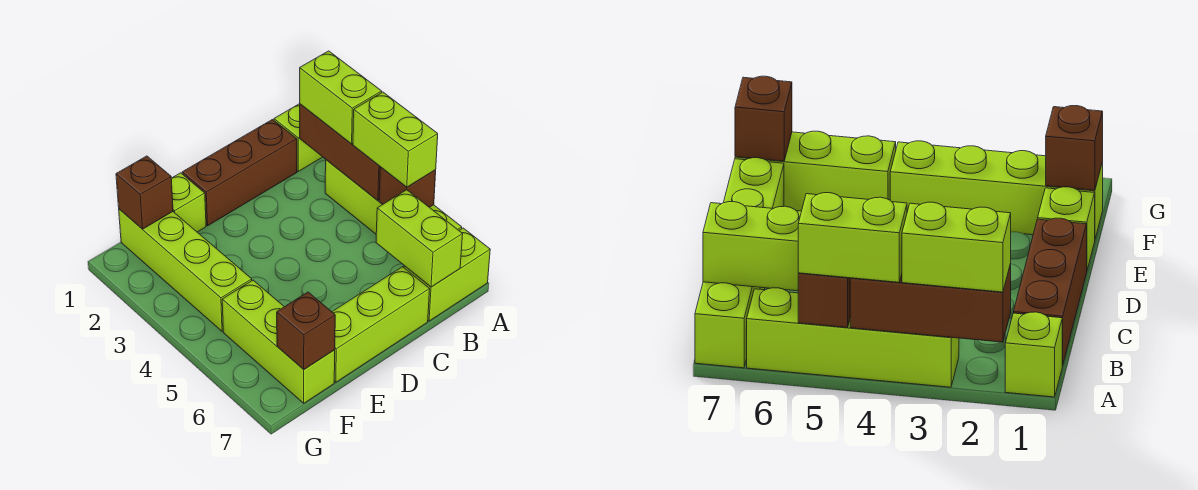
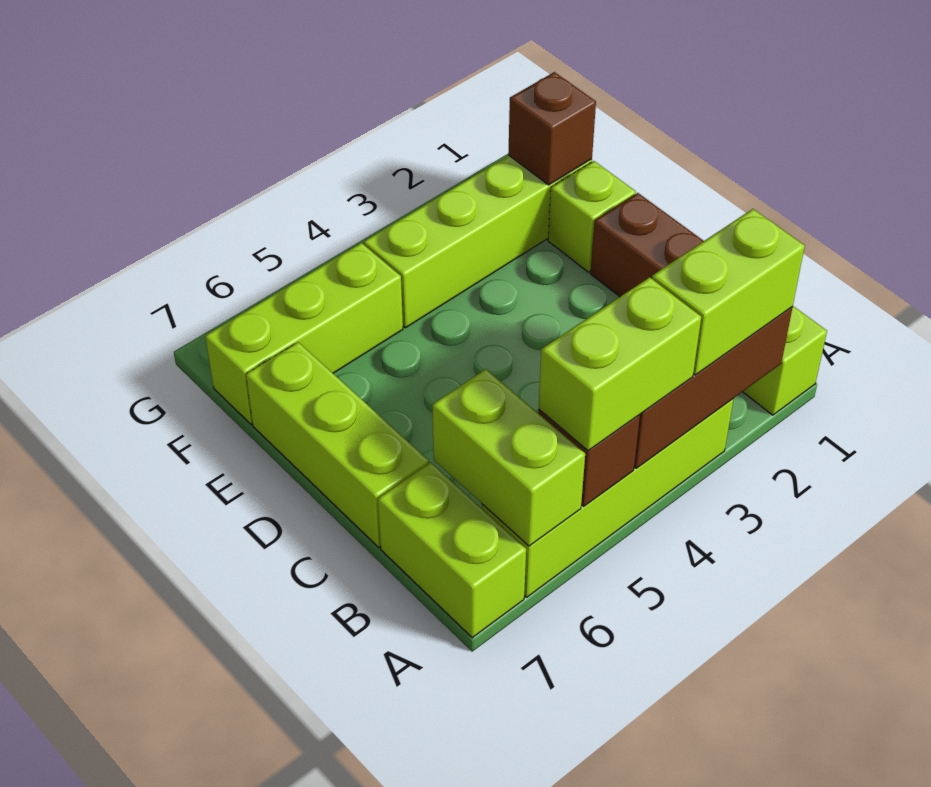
lime 1x2 brick [376,190,463,287] -> lime 1x2 brick turned to [432,369,585,546]
brown 1x1 brick [277,292,335,369] -> none

